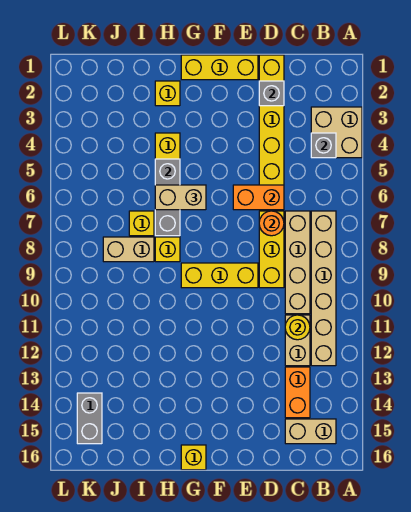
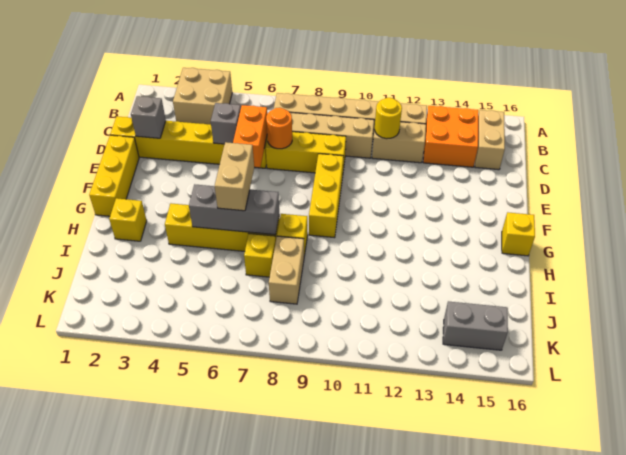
grey 1x1 brick [311,133,336,158] -> grey 1x1 brick moved to [211,103,241,144]
orange 1x2 brick [285,367,310,418] -> orange 2x2 brick [423,106,478,167]

